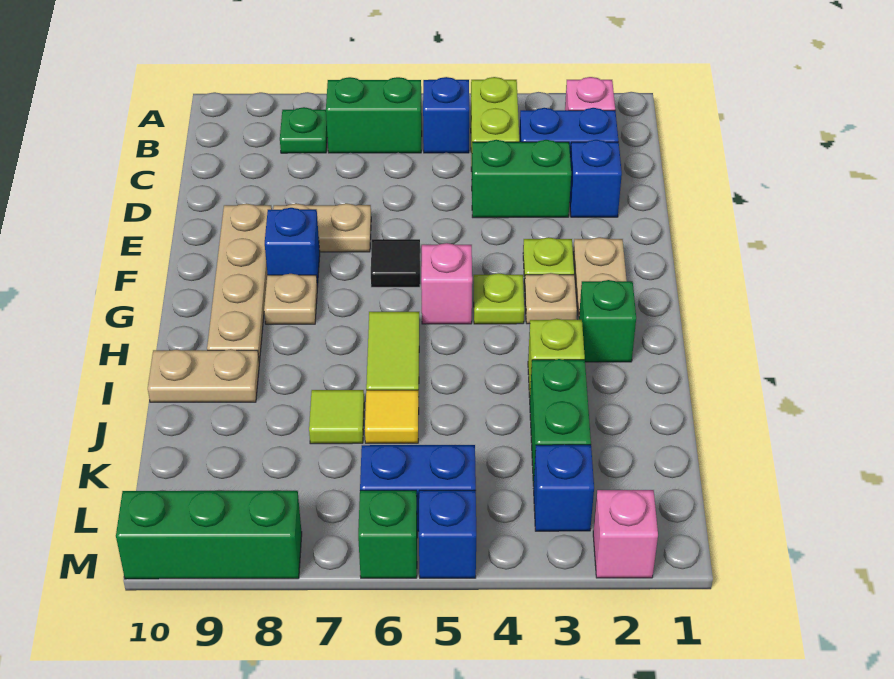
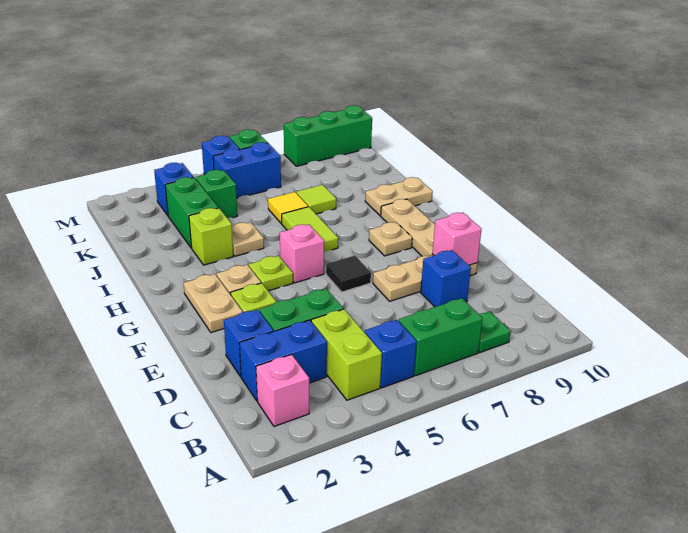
blue 1x1 brick [265,208,320,286] -> blue 1x1 brick moved to [421,250,471,307]
green 1x1 brick [579,280,636,362] -> green 1x1 brick moved to [196,170,237,218]
none -> tan 1x1 plate [232,222,264,256]
pink 1x1 brick [593,490,658,578] -> pink 1x1 brick moved to [432,213,481,265]

